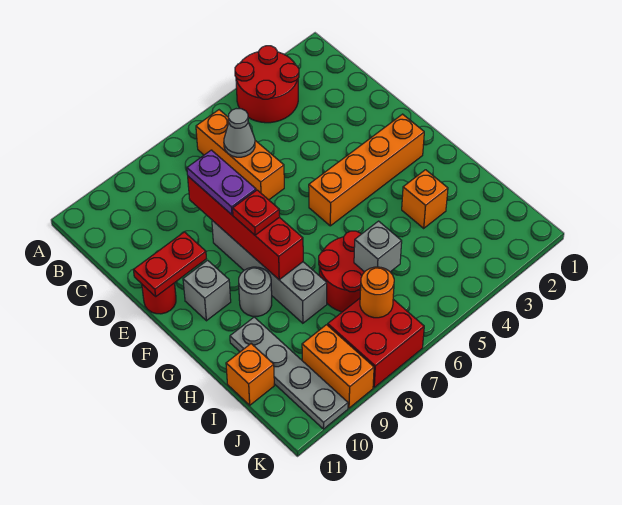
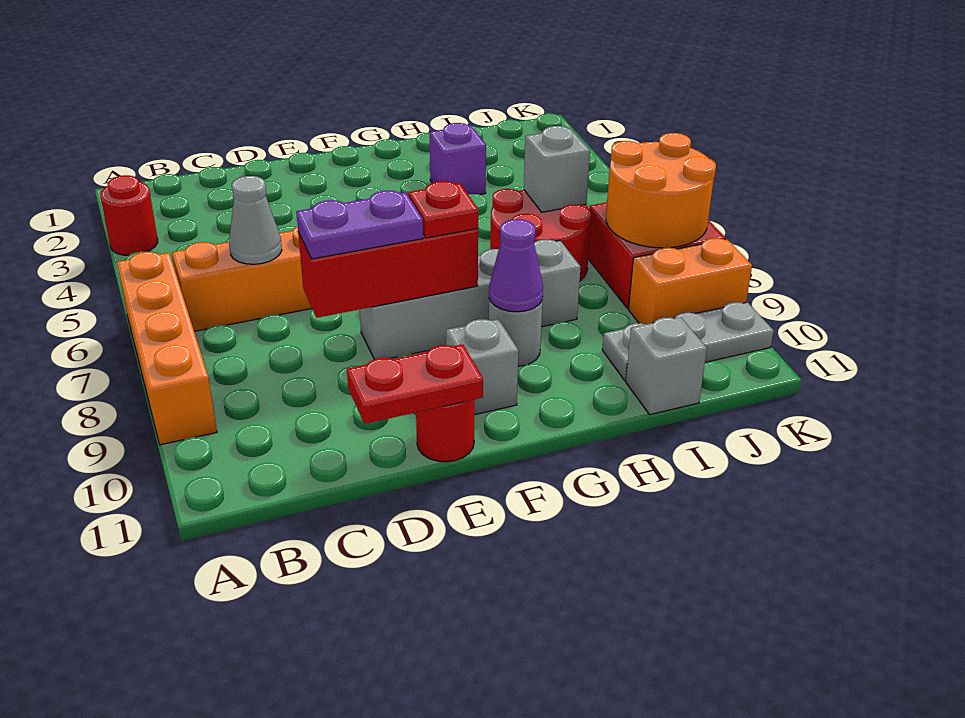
red 2x2 round brick [235,46,299,123] -> red 1x1 round brick [100,175,158,256]
red 1x4 brick [188,176,303,280] -> red 1x3 brick [298,229,478,318]
red 1x2 plate [133,232,206,296] -> red 1x2 plate turned to [347,344,483,424]
orange 1x4 brick [309,114,424,226] -> orange 1x4 brick moved to [117,252,217,445]
none -> purple 1x1 cone [489,219,543,312]
orange 1x1 brick [402,170,448,228] -> purple 1x1 brick [429,123,486,195]
grey 1x4 plate [230,317,348,429] -> grey 1x3 plate [602,302,774,380]
orange 1x1 brick [226,344,274,405] -> grey 1x1 brick [626,317,707,415]
orange 1x1 round brick [360,267,394,318] -> orange 2x2 round brick [606,133,716,248]

